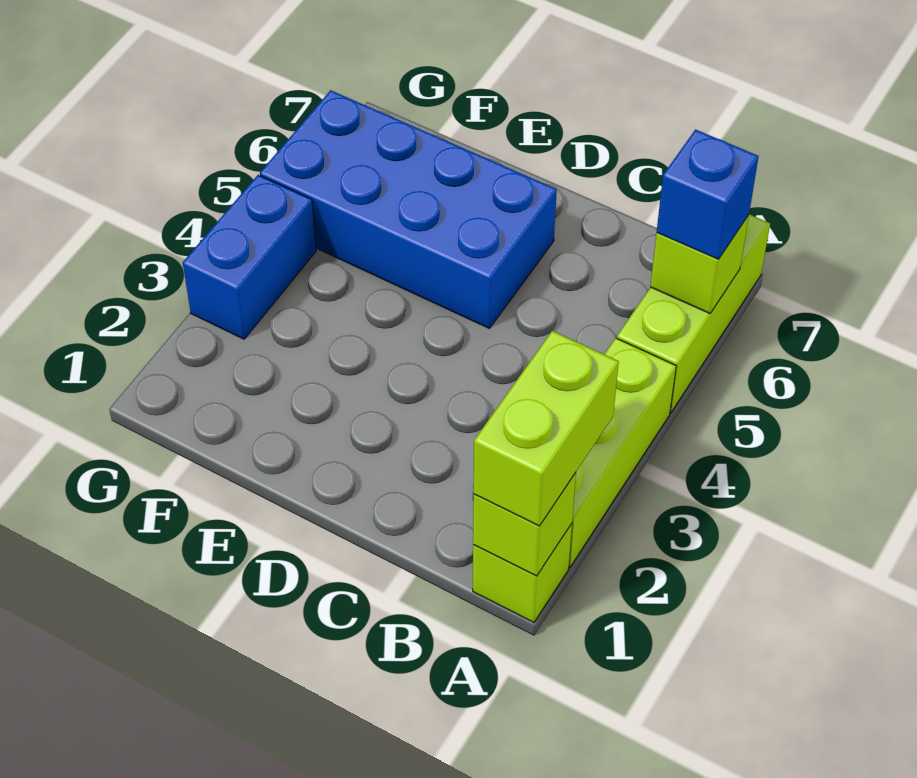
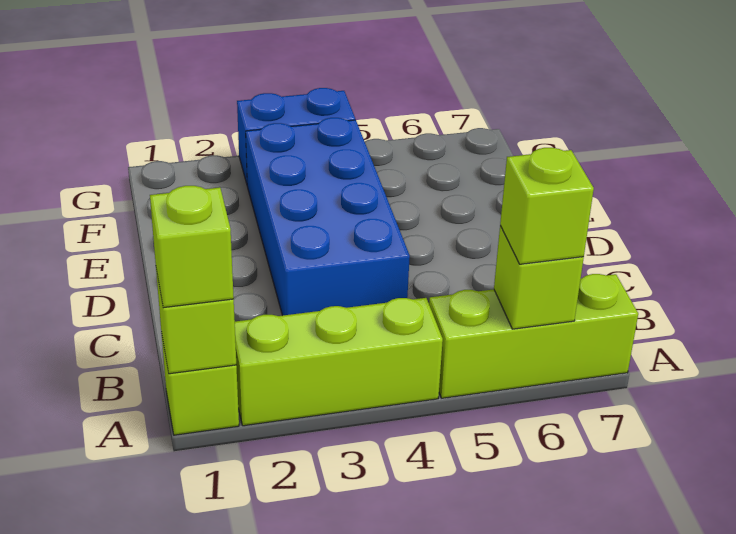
lime 1x2 brick [474,331,619,526] -> lime 1x1 brick [150,186,234,308]
blue 1x1 brick [657,130,759,259] -> lime 1x1 brick [500,148,594,264]
blue 2x4 brick [260,90,557,329] -> blue 2x4 brick moved to [246,118,410,316]

